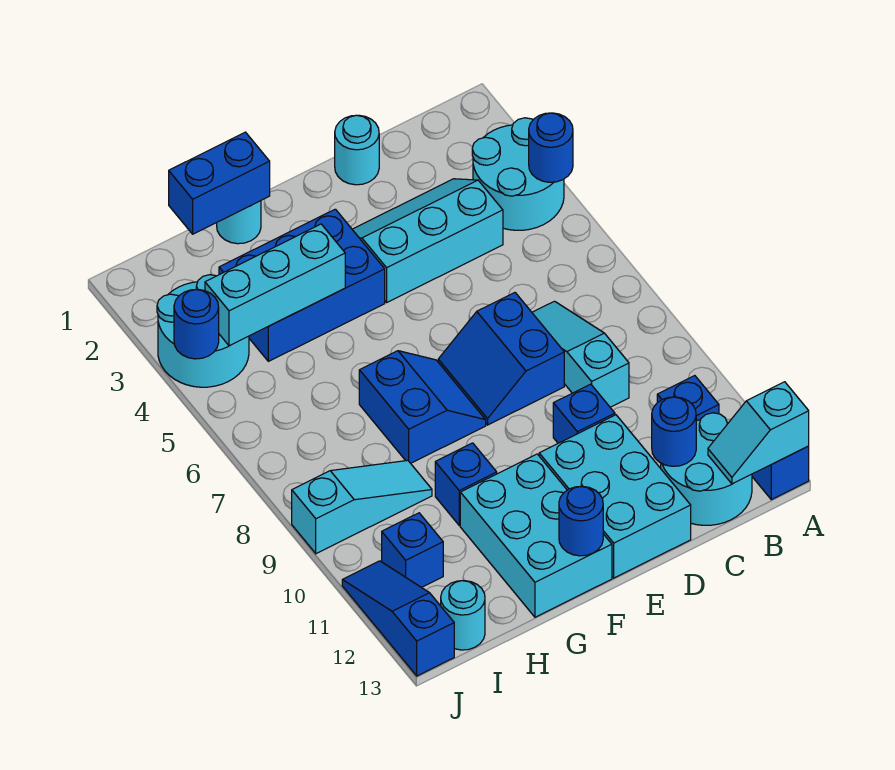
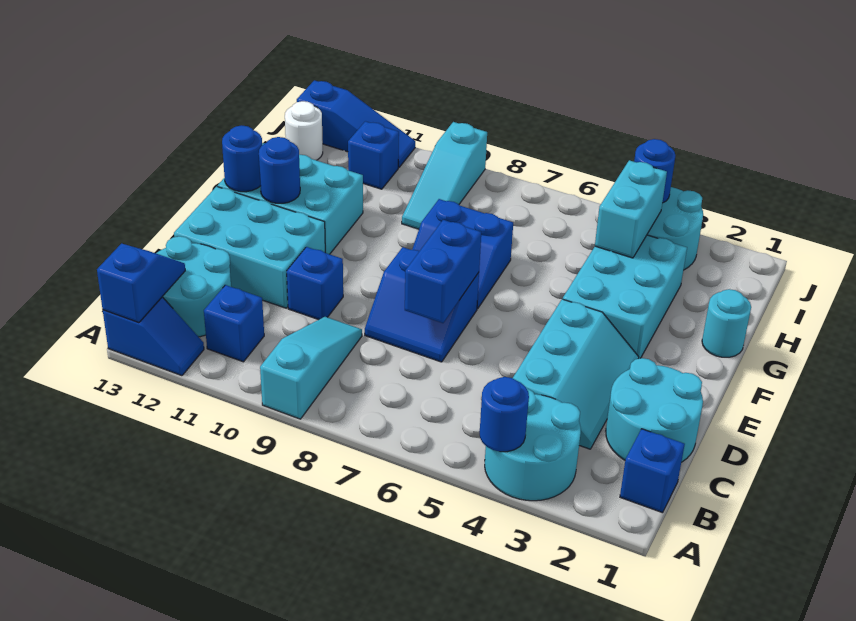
cyan 1x2 slope [708,382,809,484] -> blue 1x2 slope [97,244,185,323]
cyan 1x3 slope [532,301,629,407] -> cyan 1x3 slope turned to [260,317,362,419]
blue 1x1 round brick [652,397,696,466] -> blue 1x1 round brick moved to [259,137,300,203]
cyan 1x1 round brick [335,115,379,185] -> cyan 2x2 round brick [606,358,703,462]
blue 2x2 slope [438,293,564,425] -> blue 2x2 slope turned to [365,247,479,362]
blue 2x3 brick [219,209,385,361] -> cyan 2x3 brick [563,235,687,359]
blue 1x2 brick [169,132,270,234] -> blue 1x2 brick moved to [405,220,481,323]
cyan 1x3 brick [205,224,345,346] -> cyan 1x2 brick [595,160,667,258]
blue 1x1 brick [435,443,497,525] -> blue 1x1 brick moved to [620,429,685,513]
cyan 1x1 round brick [441,581,485,650] -> white 1x1 round brick [285,101,323,160]

